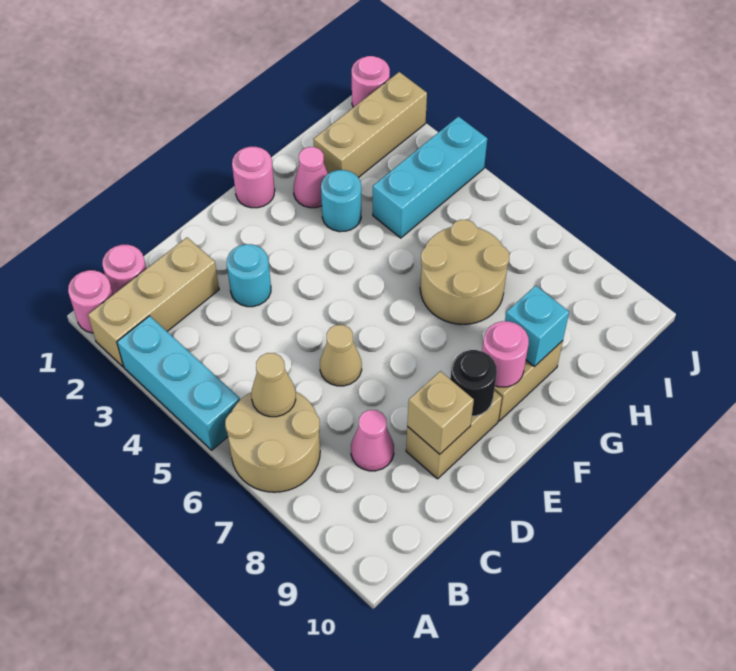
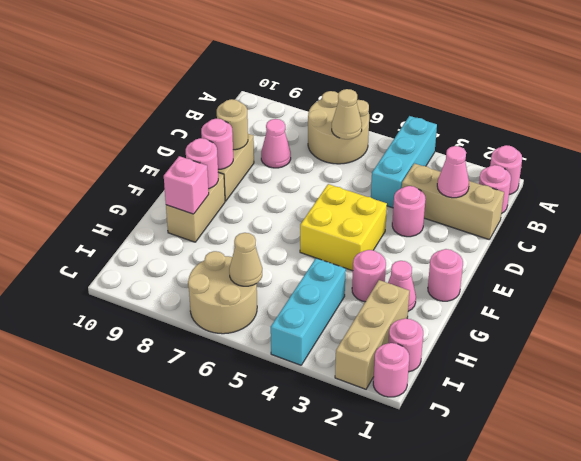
tan 1x3 brick [88,238,219,367] -> tan 1x3 brick turned to [402,163,504,240]
cyan 1x3 brick [117,316,240,450] -> cyan 1x3 brick turned to [371,116,437,208]
none -> pink 1x1 cone [437,146,469,198]
cyan 1x1 round brick [227,244,271,307] -> pink 1x1 round brick [392,186,425,237]
tan 1x1 cone [320,325,362,386] -> tan 1x1 cone moved to [229,233,262,286]
tan 1x1 brick [407,371,474,454] -> tan 1x1 round brick [217,99,248,150]
none -> yellow 2x2 brick [300,184,387,271]
black 1x1 round brick [450,350,497,416] -> pink 1x1 round brick [201,119,233,169]
cyan 1x1 round brick [321,170,361,232] -> pink 1x1 round brick [352,250,386,302]
tan 2x2 round brick [420,220,509,324] -> tan 2x2 round brick moved to [188,251,257,334]
cyan 1x1 brick [505,286,569,367] -> pink 1x1 brick [164,156,209,214]
none -> pink 1x1 round brick [388,318,423,372]

